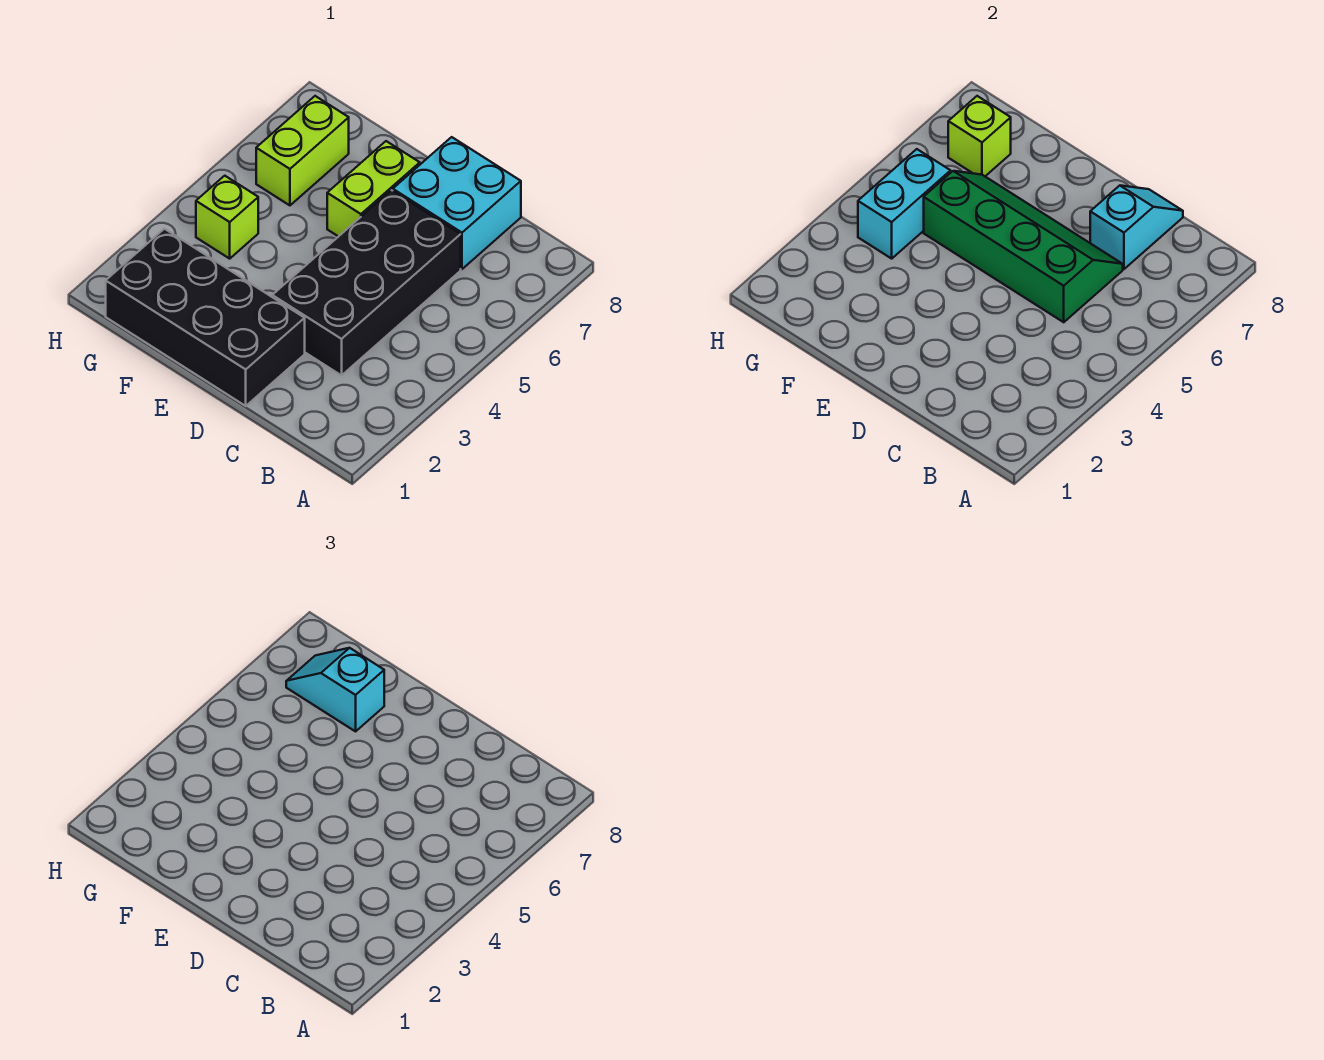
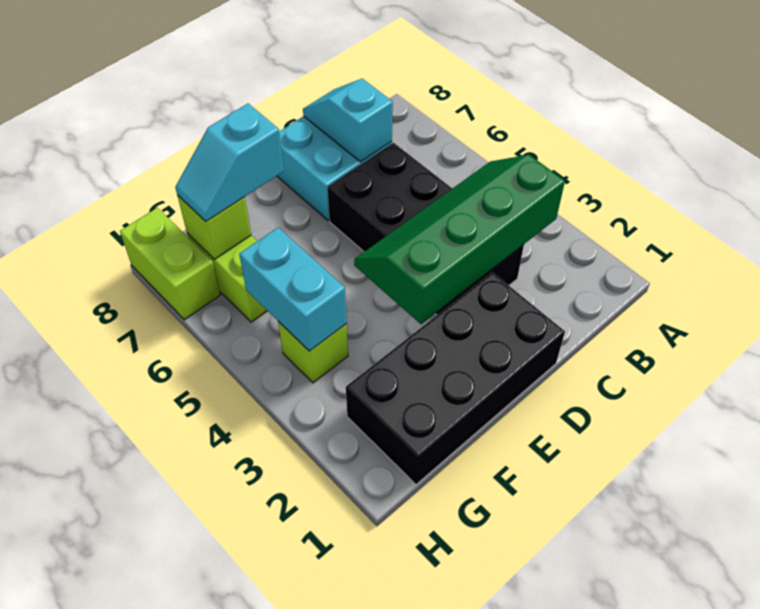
green 2x4 slope [924,171,1123,322] -> green 2x4 slope moved to [354,155,565,324]
lime 1x2 brick [327,141,420,237] -> lime 1x2 brick moved to [120,208,220,320]

